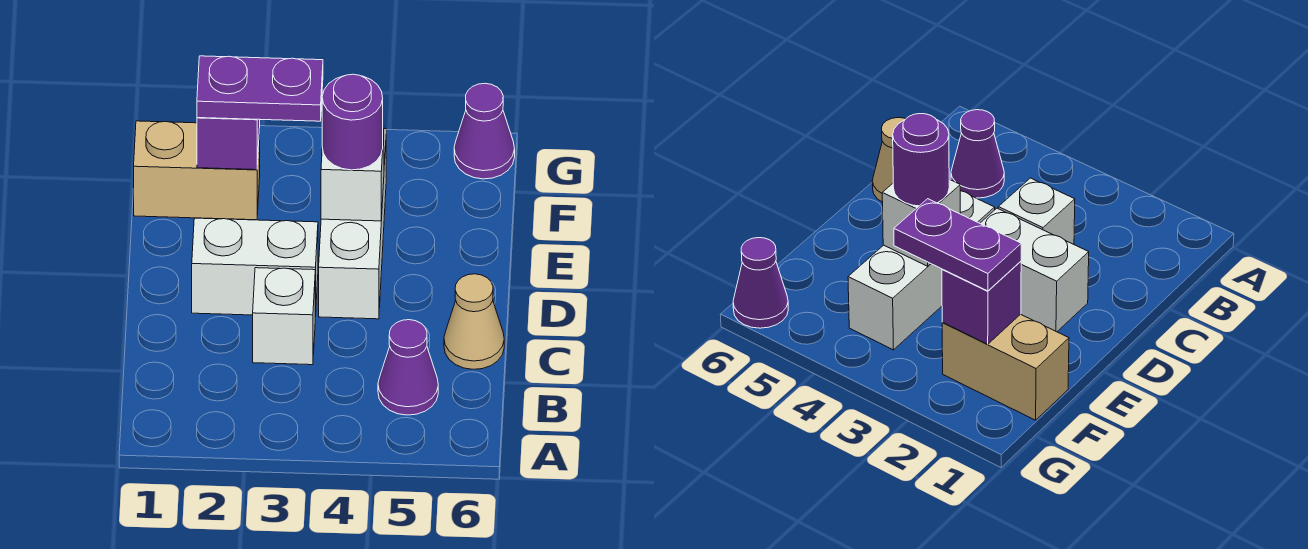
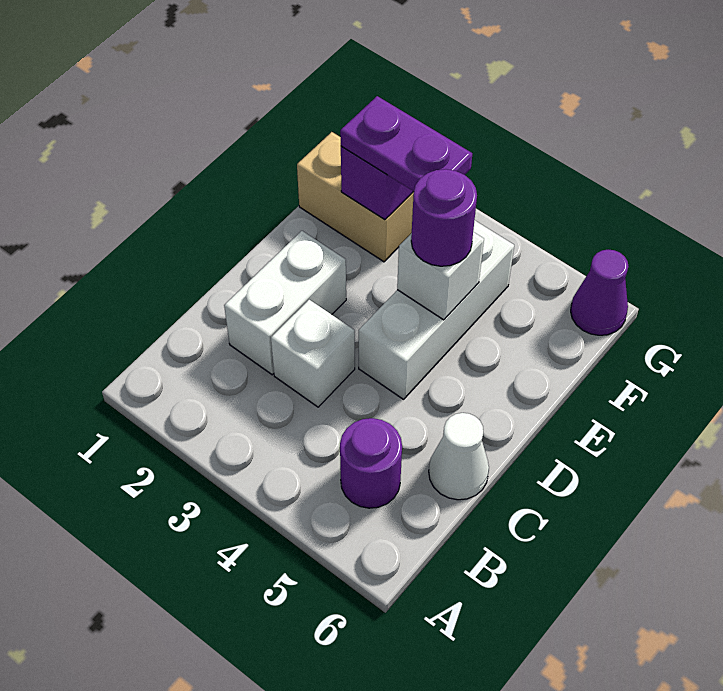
purple 1x1 cone [378,320,438,415] -> purple 1x1 round brick [340,418,402,508]
tan 1x1 cone [444,274,504,369] -> white 1x1 cone [429,413,489,500]
white 1x2 brick [192,218,318,317] -> white 1x2 brick turned to [224,231,346,375]

